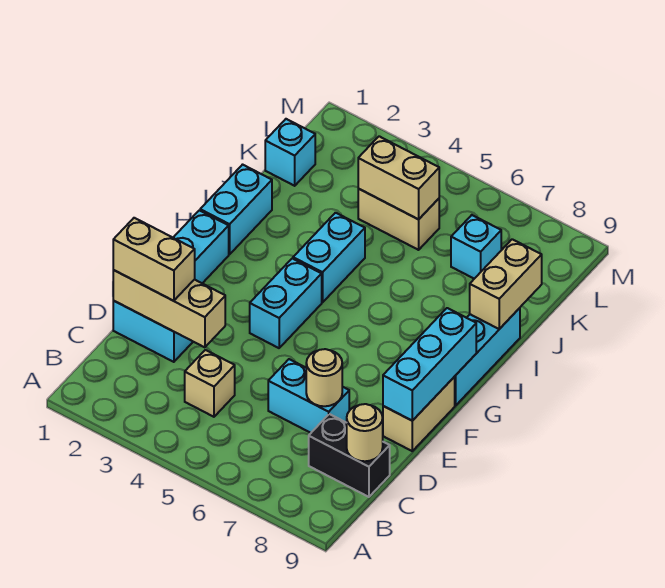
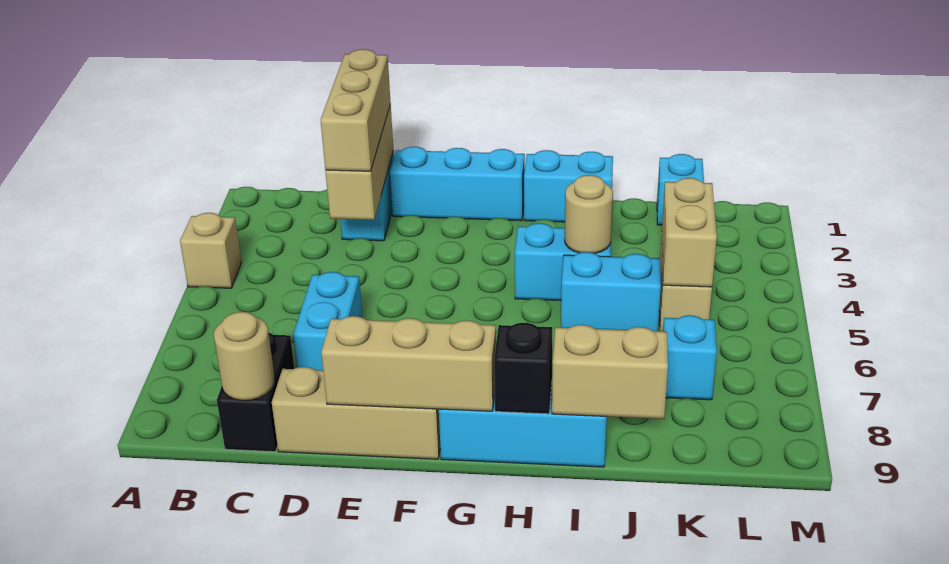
tan 1x1 brick [185,350,235,417] -> tan 1x1 brick moved to [180,213,241,288]
tan 1x2 brick [113,218,195,301] -> tan 1x3 brick [321,49,391,171]
tan 1x1 round brick [306,349,342,406] -> tan 1x1 round brick moved to [565,175,613,253]
tan 1x2 brick [383,377,455,451] -> tan 1x3 brick [272,367,440,459]
cyan 1x3 brick [383,308,476,421] -> tan 1x3 brick [321,316,496,411]
cyan 1x2 brick [250,258,322,348] -> cyan 1x2 brick moved to [561,252,661,331]
none -> black 1x1 brick [494,323,553,414]

